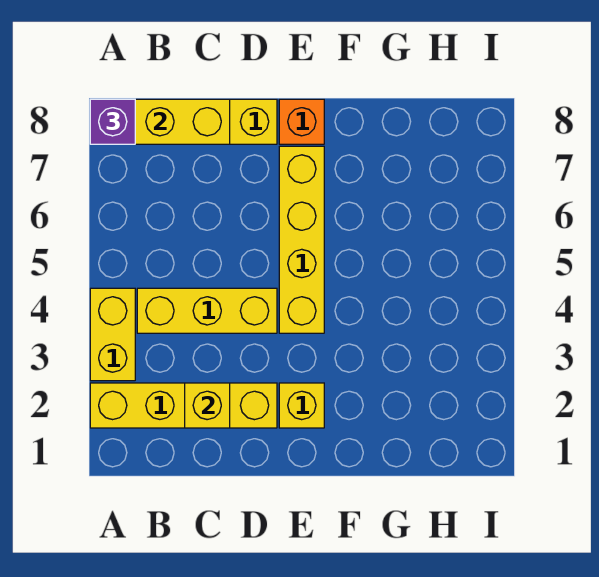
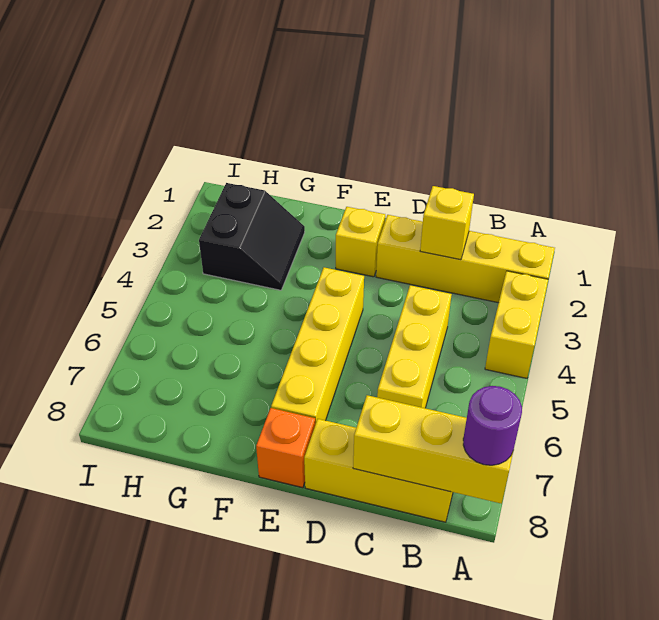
purple 1x1 brick [90,99,135,144] -> purple 1x1 round brick [463,386,522,465]
yellow 1x3 brick [137,288,277,333] -> yellow 1x3 brick turned to [377,285,452,408]
none -> black 2x2 slope [199,183,305,290]

